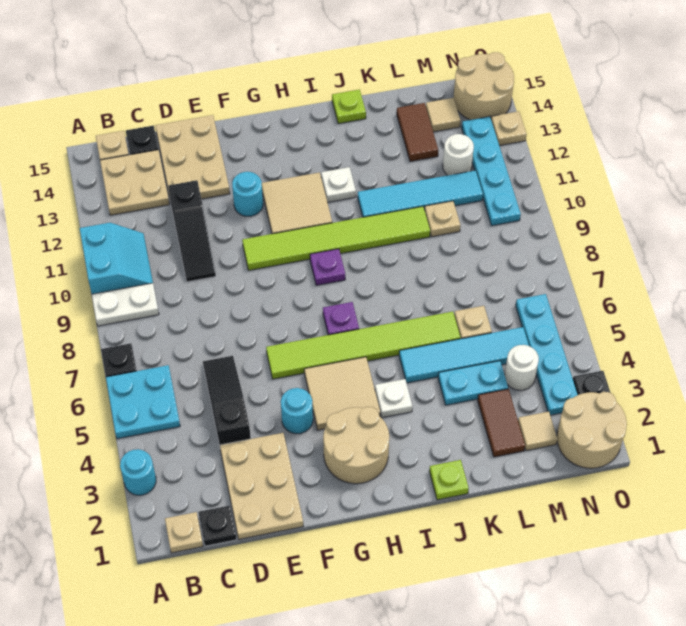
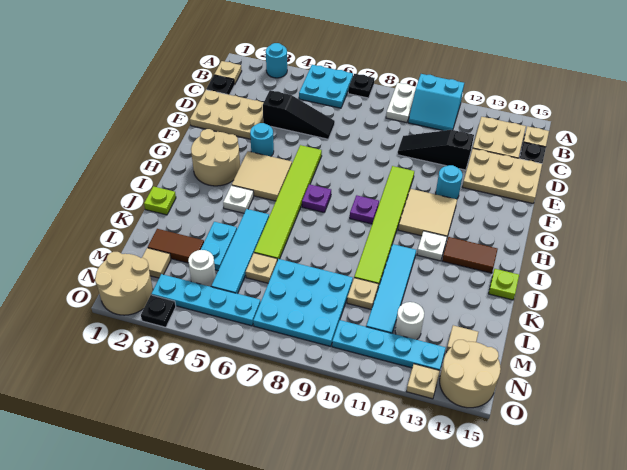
none -> cyan 3x3 plate [253,259,353,346]
brown 1x2 tile [397,103,438,162] -> brown 1x2 tile moved to [442,237,498,273]

